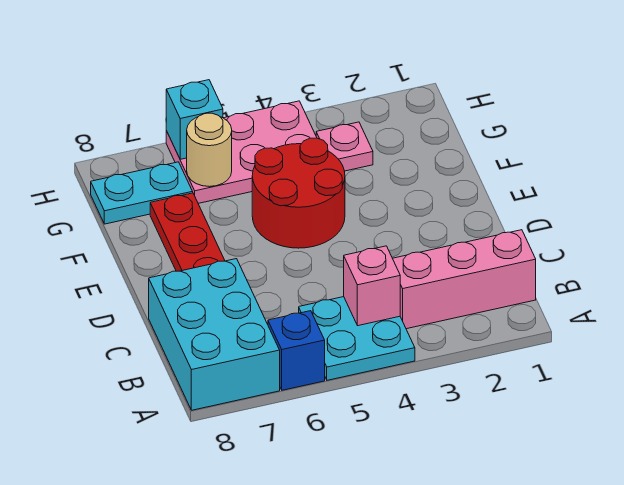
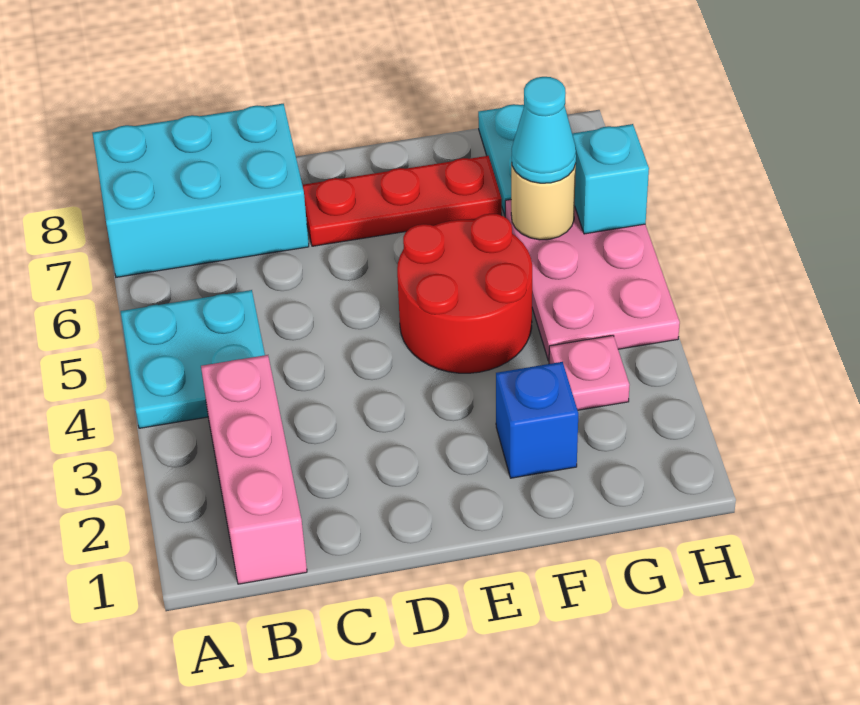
blue 1x1 brick [268,311,325,390] -> blue 1x1 brick moved to [496,362,578,478]
pink 1x1 brick [344,246,400,326] -> none
none -> cyan 1x1 cone [512,77,576,183]

